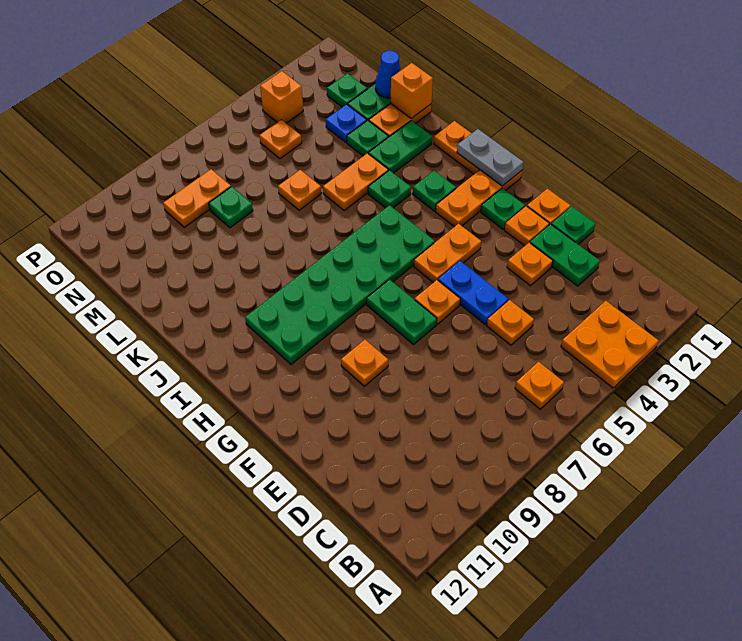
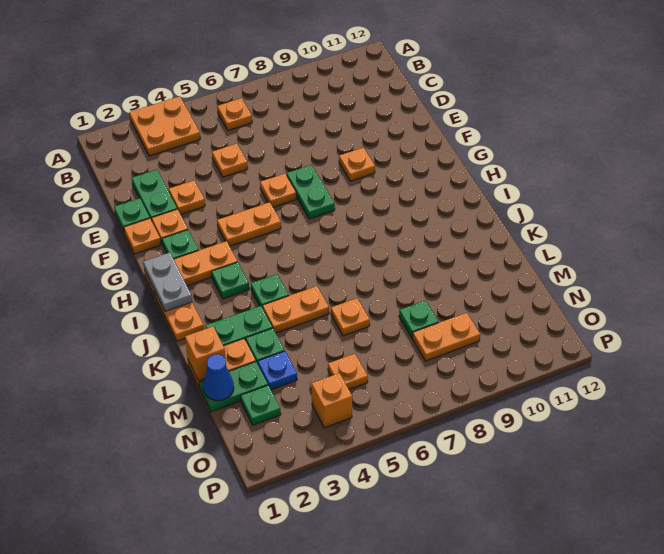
blue 1x2 plate [438,261,508,325] -> none
green 2x6 plate [245,205,435,364] -> none

